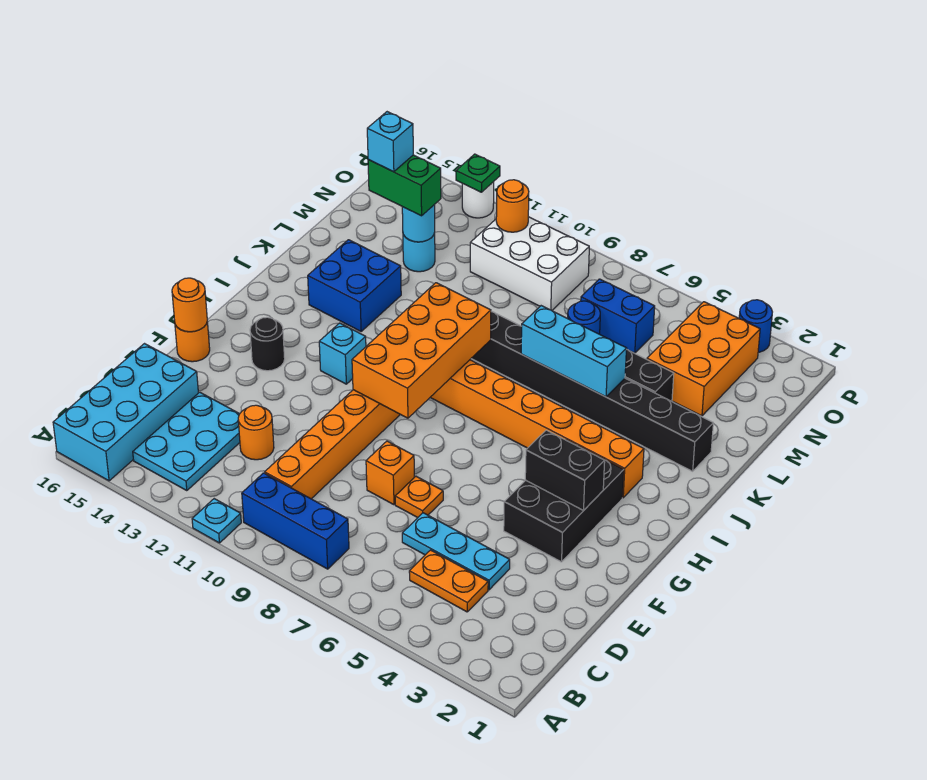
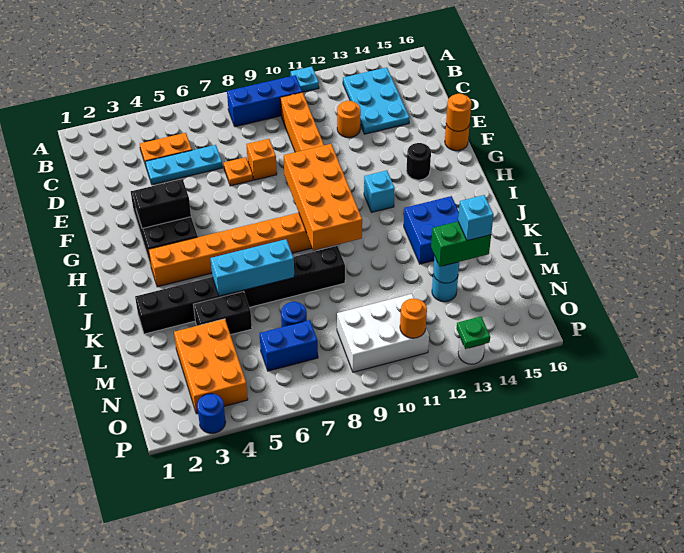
cyan 2x4 brick [53,344,198,481] -> none

